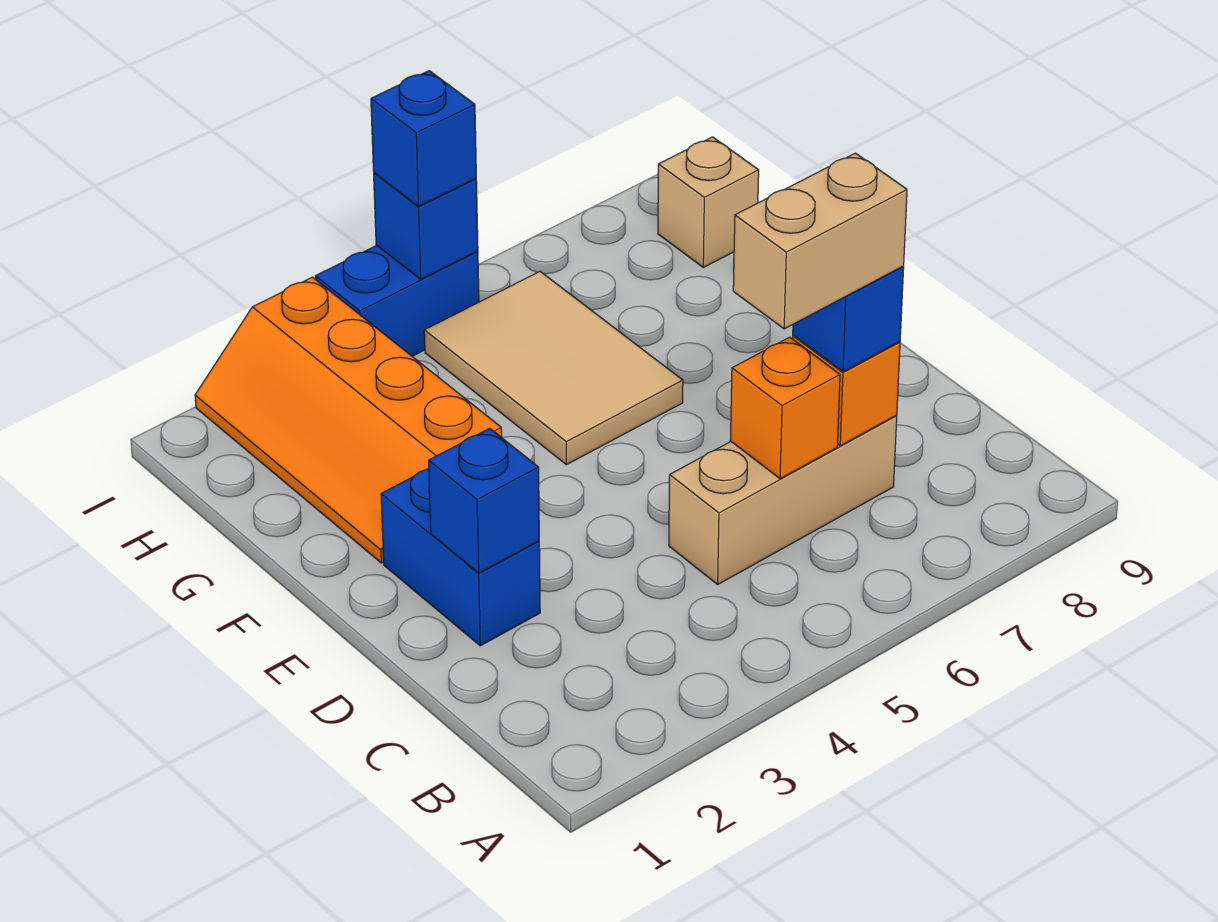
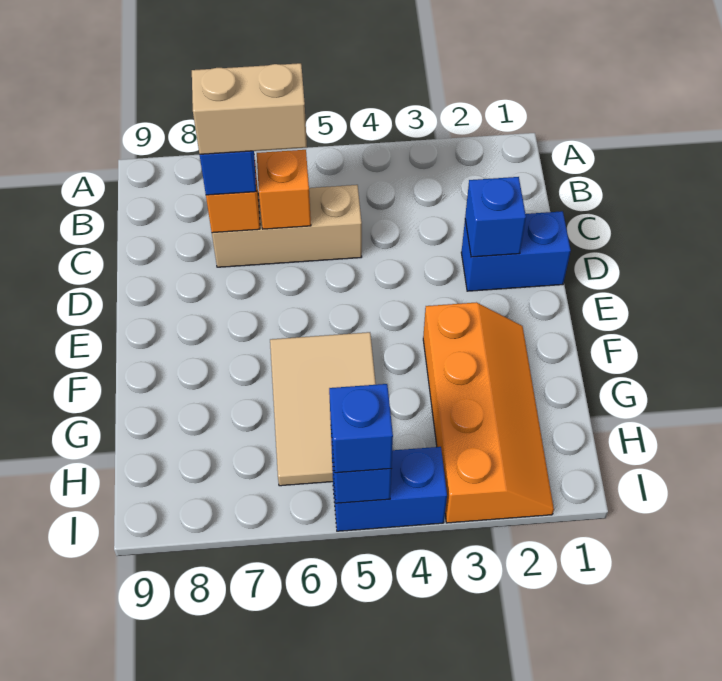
blue 1x2 brick [381,469,540,646] -> blue 1x2 brick turned to [461,211,571,291]
tan 1x1 brick [658,137,759,267] -> none

